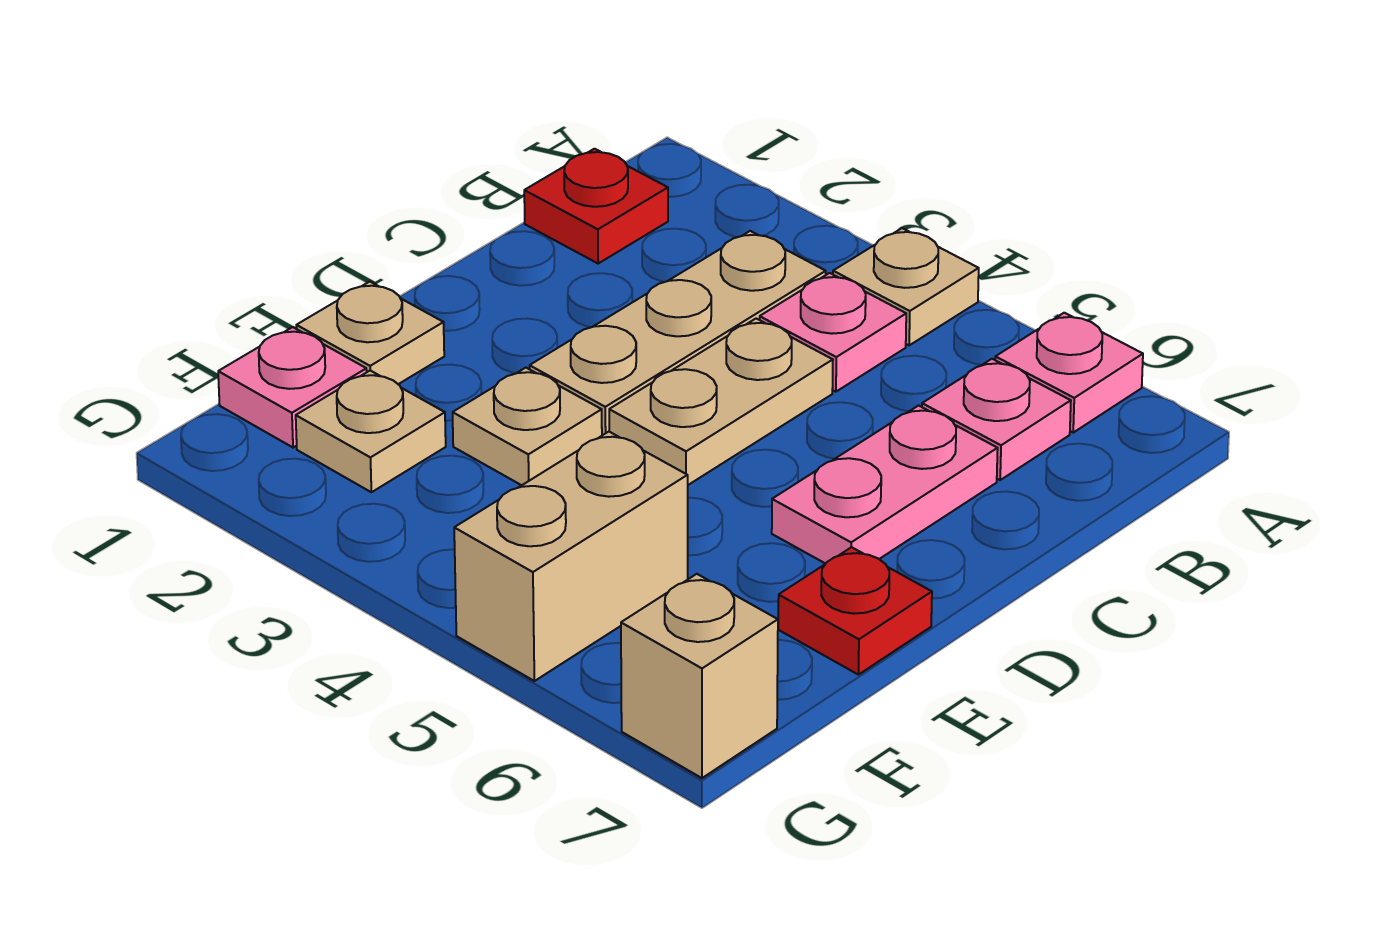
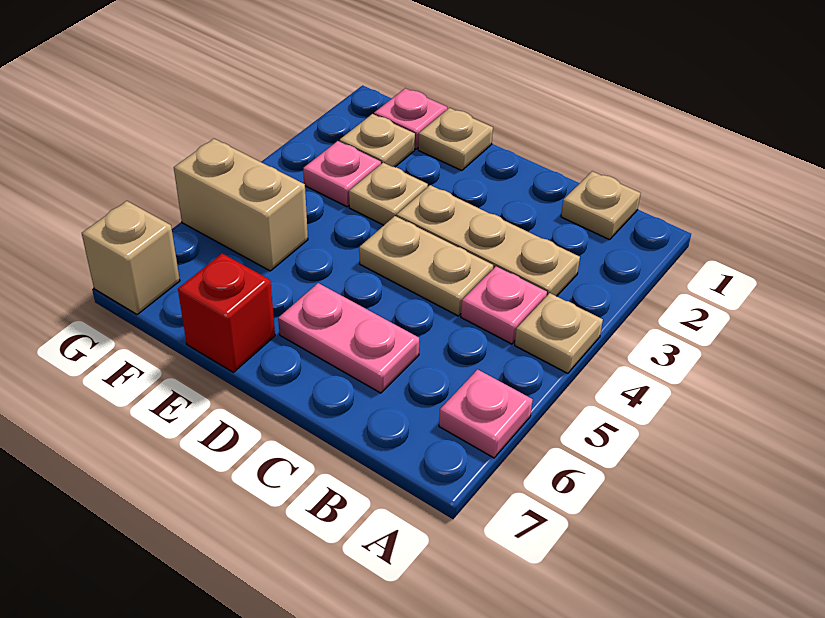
red 1x1 plate [524,149,668,263] -> tan 1x1 plate [561,171,641,240]
pink 1x1 plate [922,359,1071,480] -> pink 1x1 plate moved to [303,141,381,207]
red 1x1 plate [778,547,932,675] -> red 1x1 brick [178,254,275,372]

